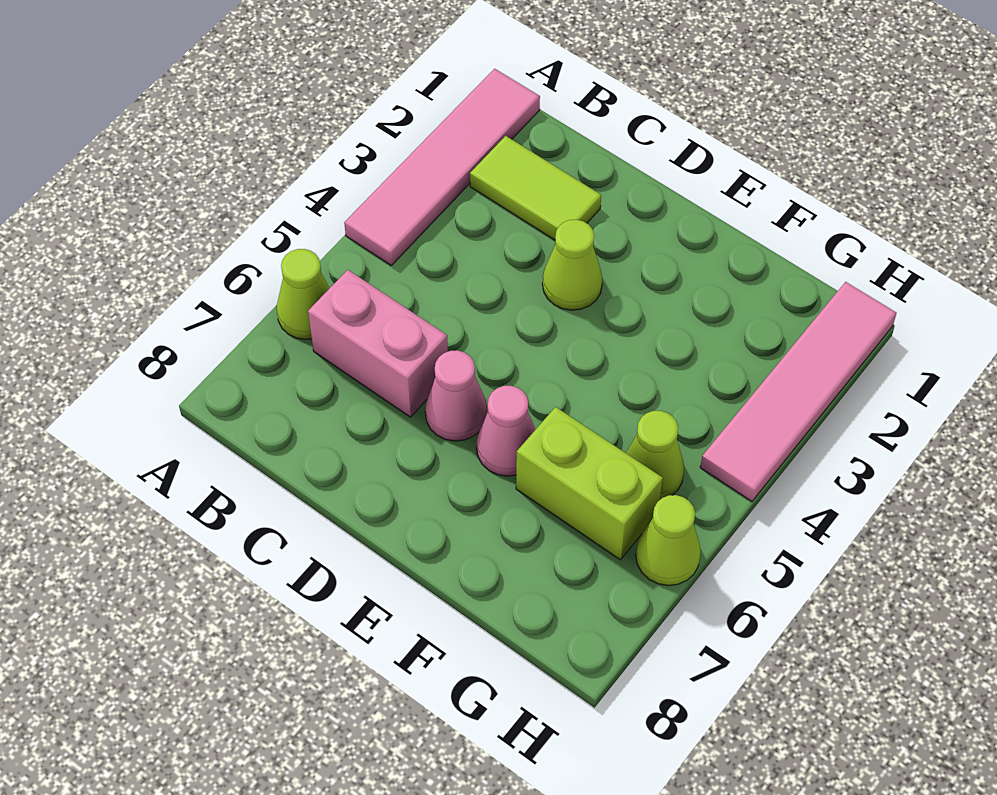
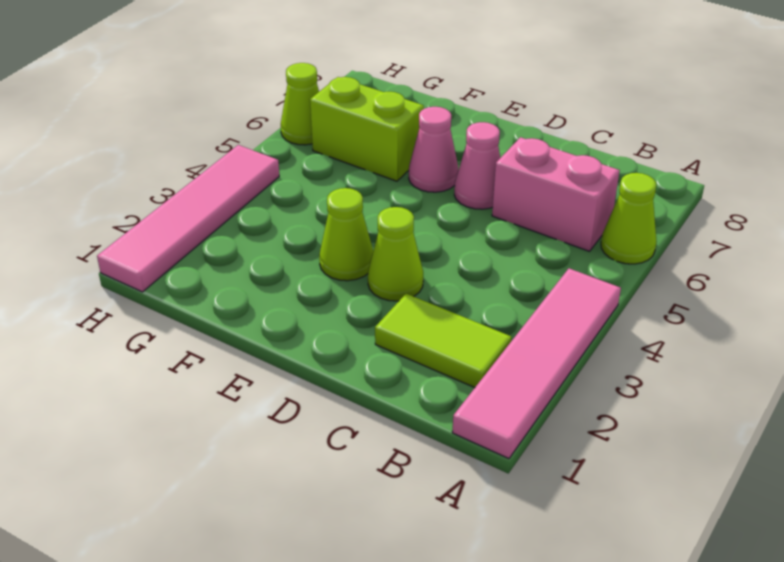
lime 1x1 cone [626,411,684,499] -> lime 1x1 cone moved to [319,188,373,281]

